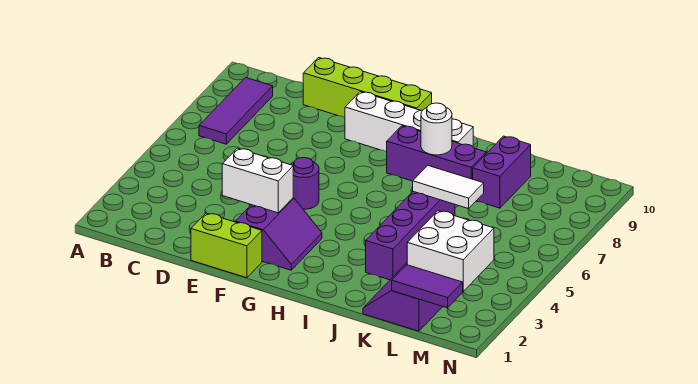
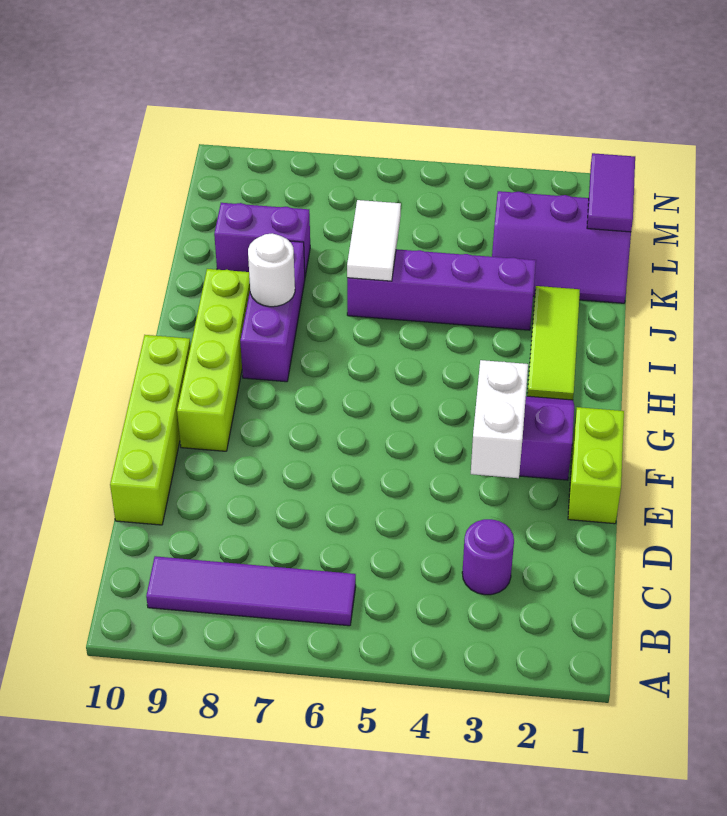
purple 1x3 tile [199,77,273,144] -> purple 1x4 tile [146,556,356,626]
purple 1x1 round brick [290,158,319,209] -> purple 1x1 round brick moved to [462,519,514,595]
white 1x4 brick [345,92,473,152] -> lime 1x4 brick [177,269,250,451]
none -> lime 1x3 tile [527,286,580,400]
white 2x2 brick [407,211,494,292] -> none

